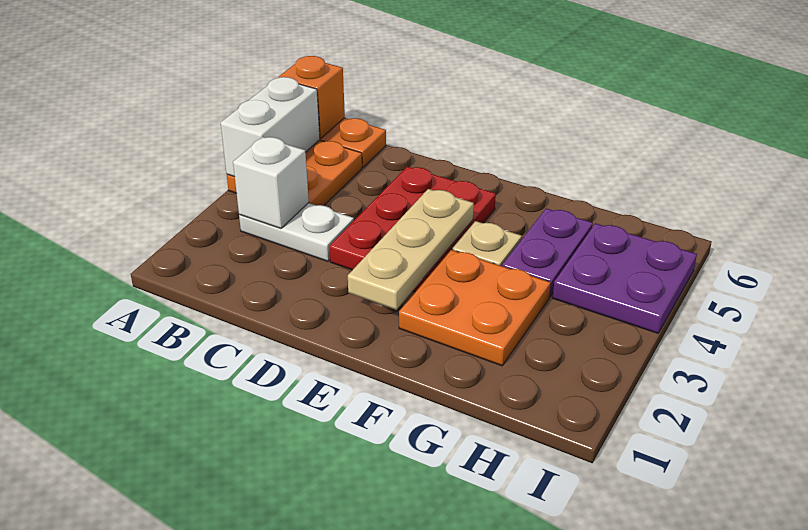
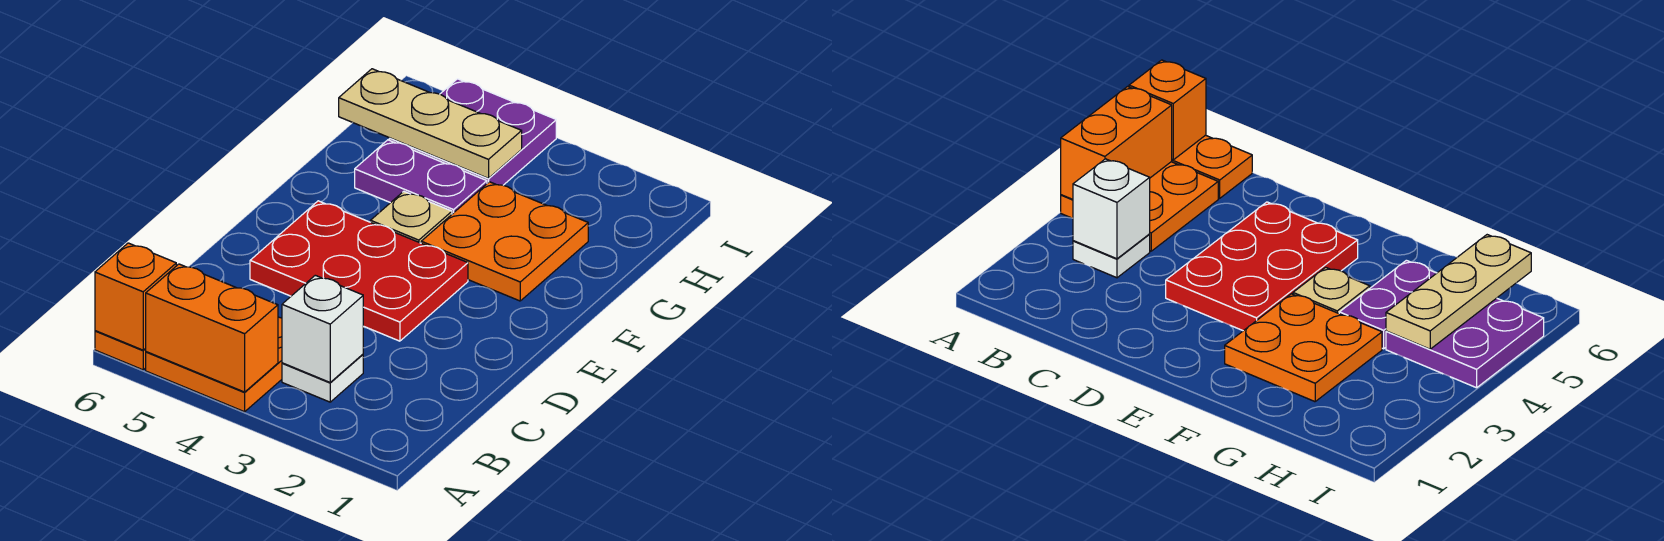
white 1x2 brick [221,77,320,177] -> orange 1x2 brick [146,264,278,392]
white 1x2 plate [239,203,354,261] -> white 1x1 plate [282,354,363,402]
tan 1x3 plate [348,189,474,310] -> tan 1x3 plate moved to [339,69,522,178]

